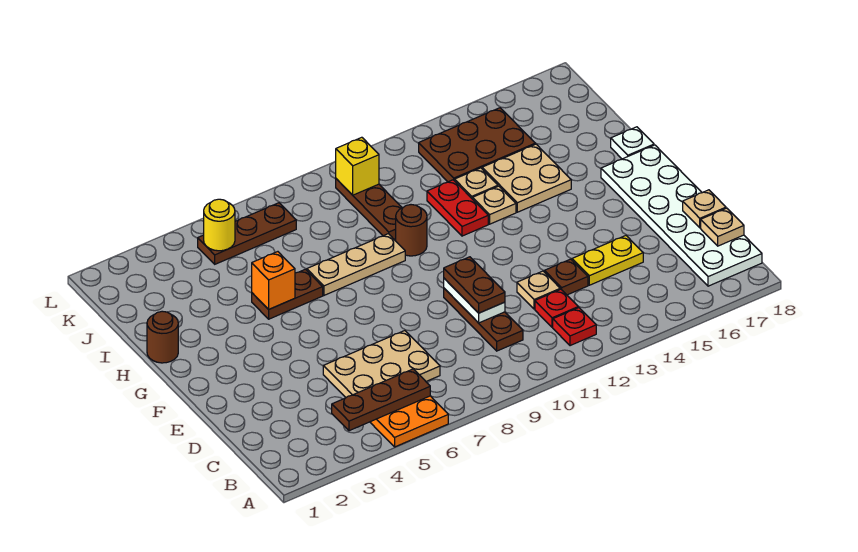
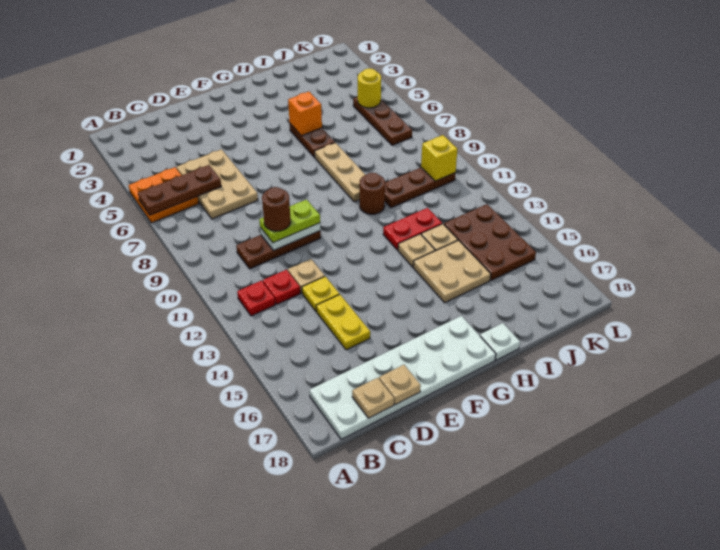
brown 1x3 plate [332,369,430,431] -> brown 1x3 plate turned to [138,165,221,215]
brown 1x2 plate [444,257,505,313] -> lime 1x2 plate [259,200,320,243]
brown 1x1 plate [544,259,588,295] -> yellow 1x1 plate [302,276,339,311]
brown 1x1 round brick [147,311,178,363] -> brown 1x1 round brick moved to [262,187,291,231]

